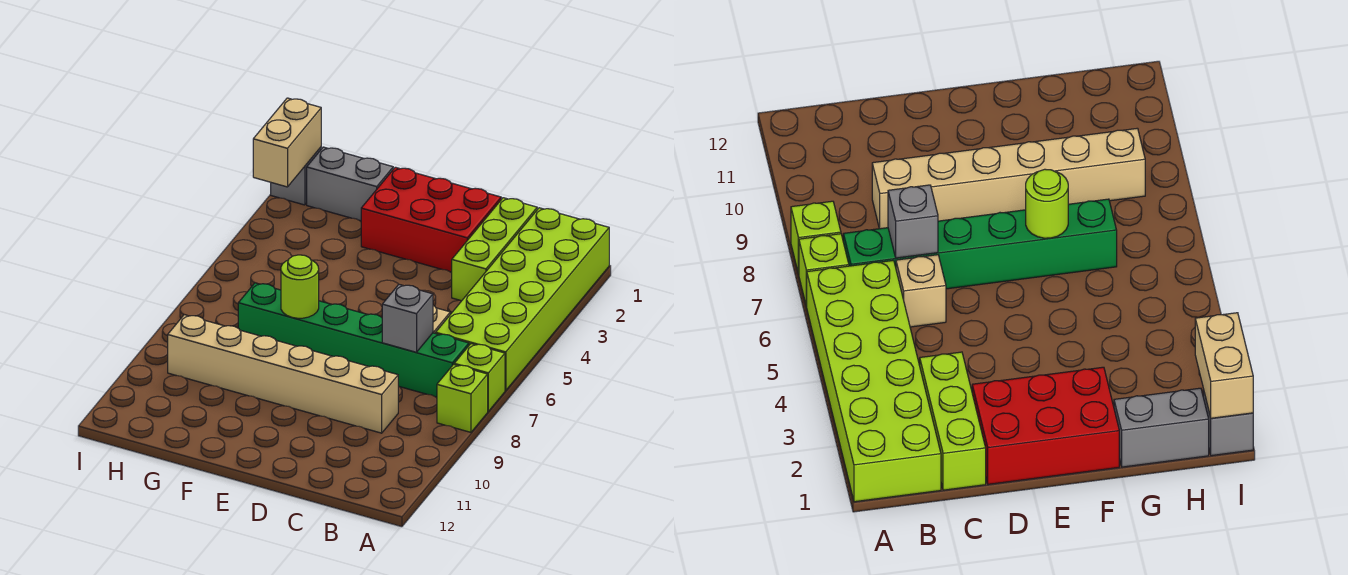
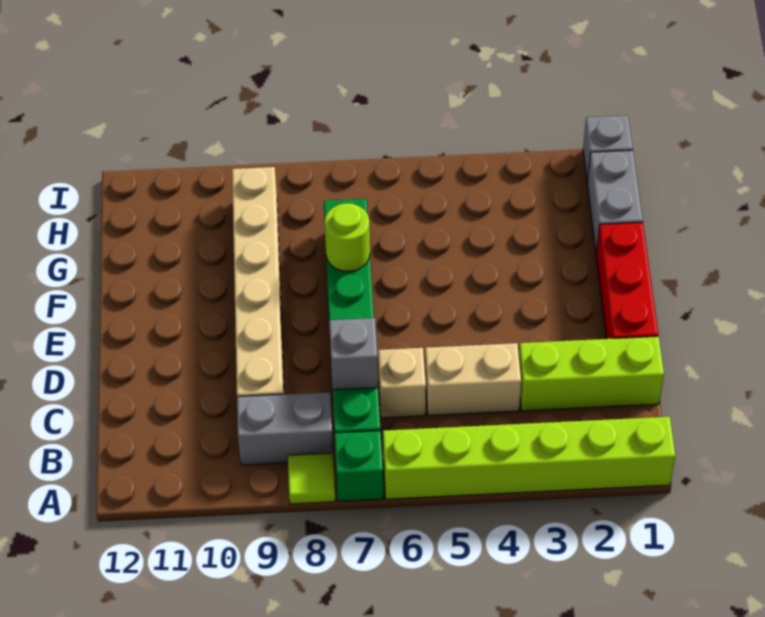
lime 2x6 brick [436,208,609,391] -> lime 1x6 brick [383,417,675,499]
lime 1x1 brick [454,344,505,411] -> green 1x1 brick [335,431,383,502]
lime 1x1 brick [437,365,488,432] -> lime 1x1 tile [288,453,336,504]
none -> grey 1x2 brick [237,392,333,465]
red 2x3 brick [361,167,501,272] -> red 1x3 brick [596,222,658,339]
tan 1x2 brick [253,98,321,187] -> tan 1x2 brick moved to [425,343,521,415]

